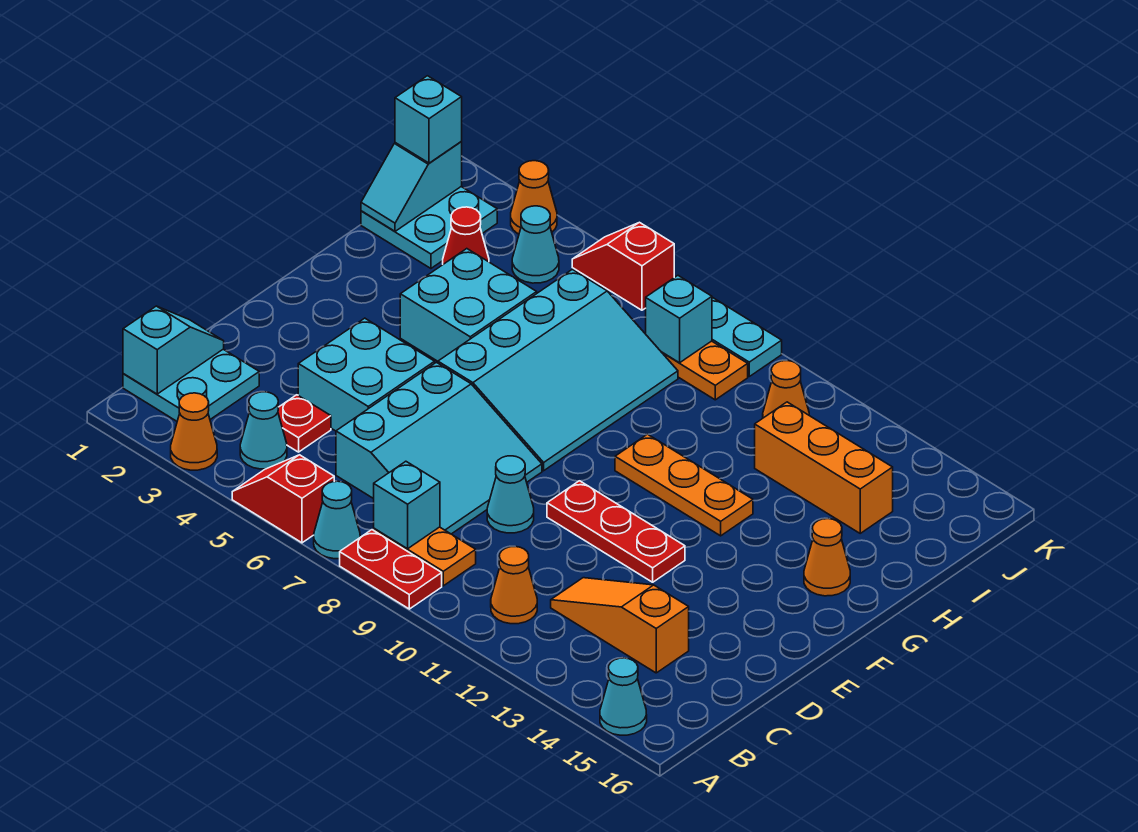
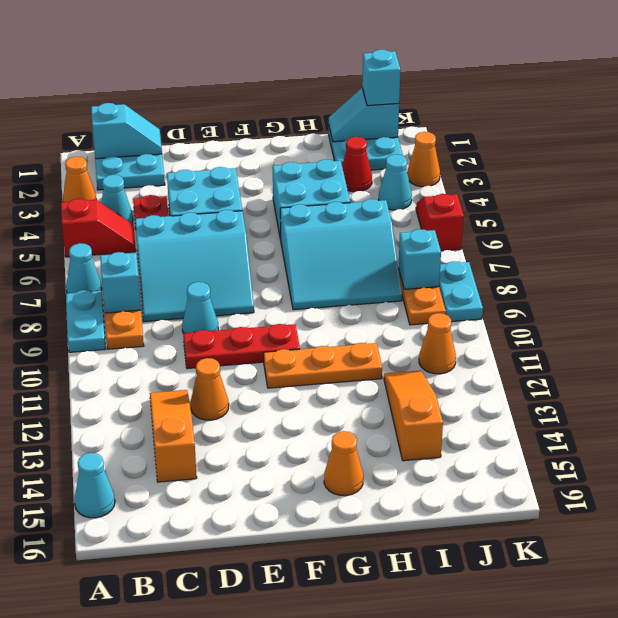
red 1x2 slope [232,455,334,543] -> red 1x2 slope turned to [61,199,136,257]
red 1x2 plate [340,530,442,609] -> cyan 1x2 plate [66,290,105,352]
orange 1x1 cone [491,547,537,624] -> orange 1x1 cone moved to [191,358,229,420]
red 1x3 plate [547,481,685,582] -> red 1x3 plate turned to [183,324,300,369]
cyan 3x4 slope [438,269,678,471] -> cyan 3x3 slope [280,199,402,310]
orange 1x3 plate [615,434,753,536] -> orange 1x3 plate turned to [264,343,382,388]
orange 1x3 brick [755,402,893,533] -> orange 1x3 slope [384,370,443,461]

